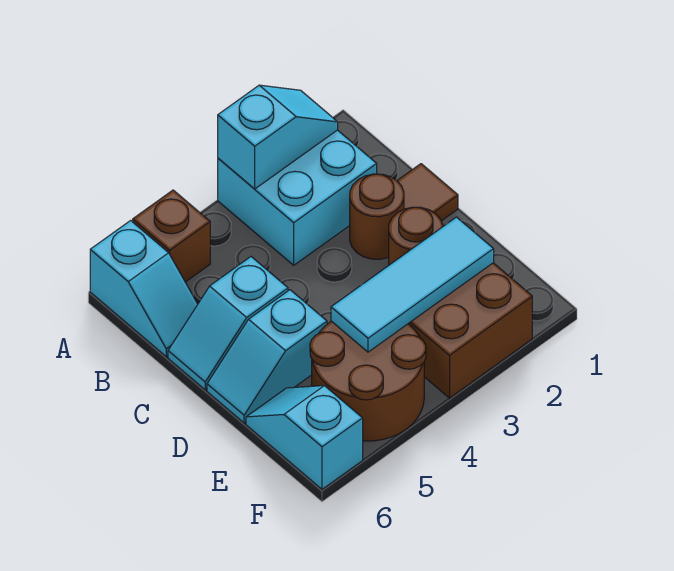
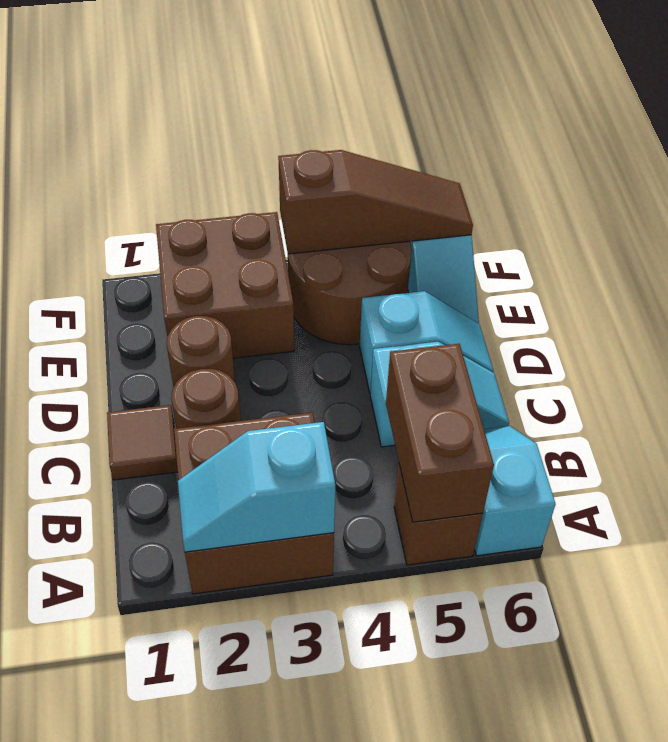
cyan 2x2 brick [218,130,377,265] -> brown 2x2 brick [174,413,334,594]
none -> brown 1x2 brick [386,344,494,522]
cyan 1x3 tile [331,217,494,352] -> none
none -> brown 1x3 slope [278,150,473,254]

